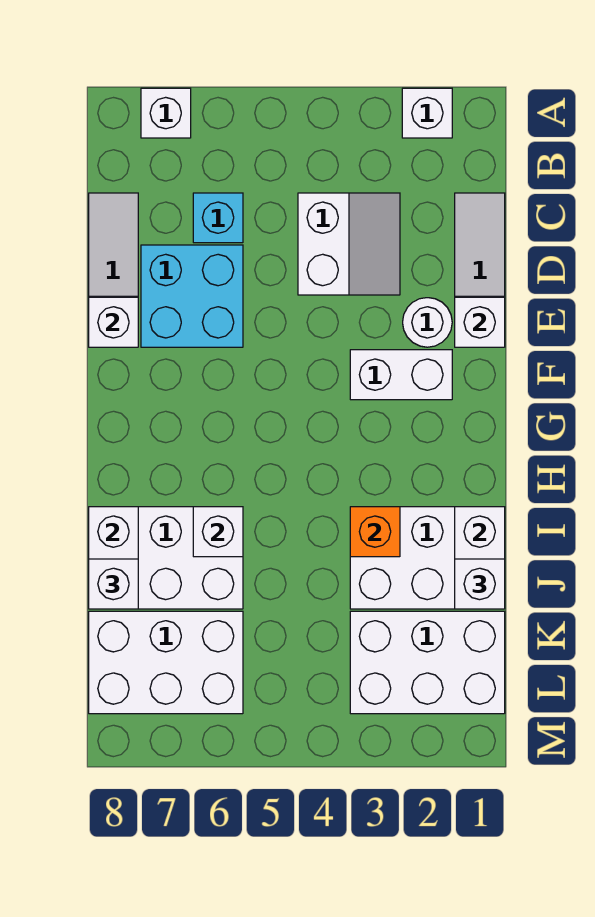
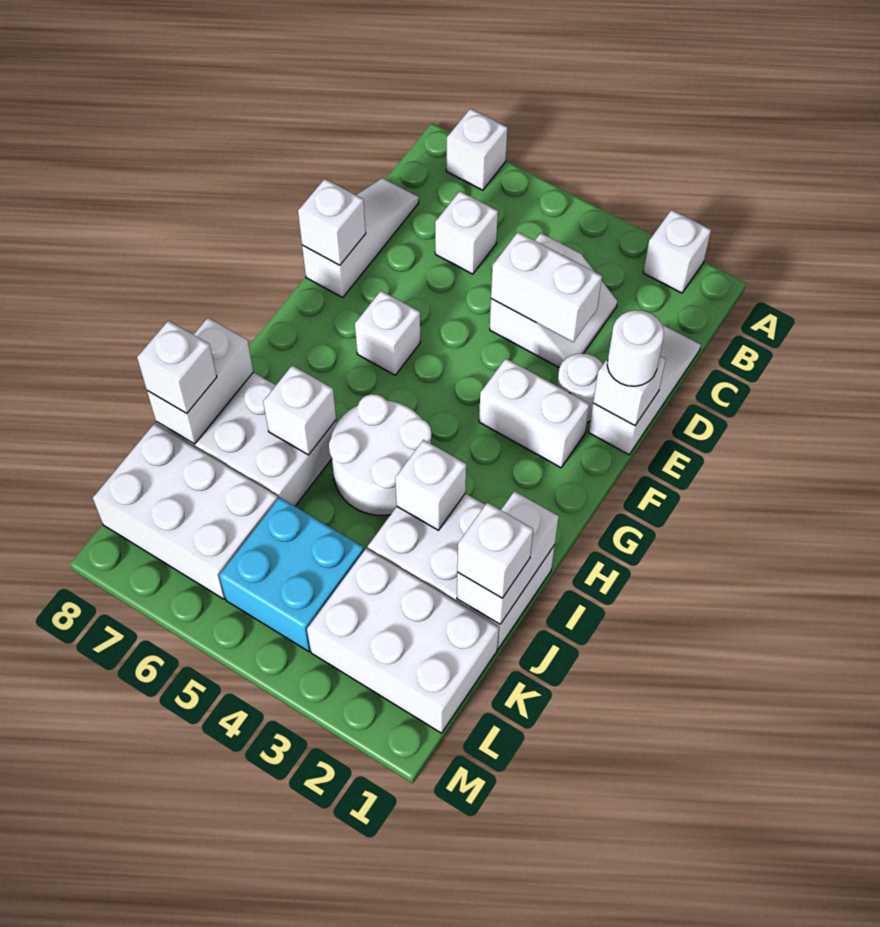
cyan 1x1 brick [193,193,243,243] -> white 1x1 brick [435,191,498,274]
none -> white 1x2 brick [491,232,602,342]
cyan 2x2 brick [141,245,243,347] -> cyan 2x2 brick moved to [219,497,364,652]
none -> white 1x1 round brick [607,310,664,386]
none -> white 1x1 brick [355,291,420,375]
none -> white 2x2 round brick [329,394,431,515]
orange 1x1 brick [350,507,400,557] -> white 1x1 brick [395,440,466,530]

